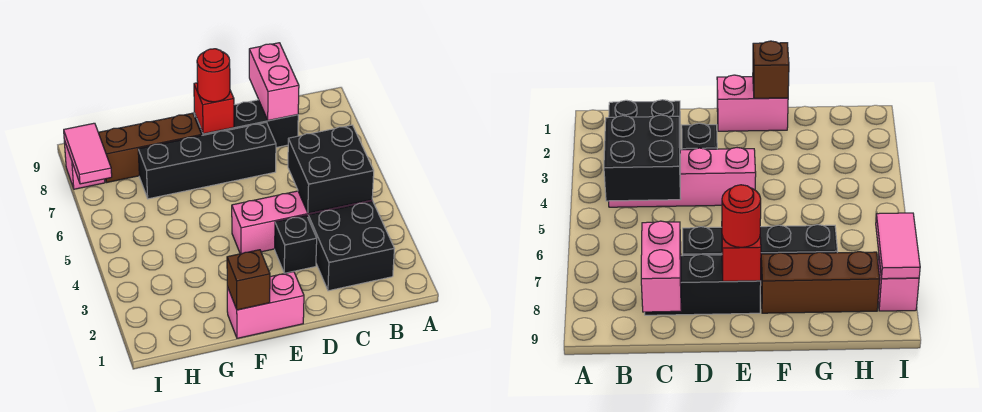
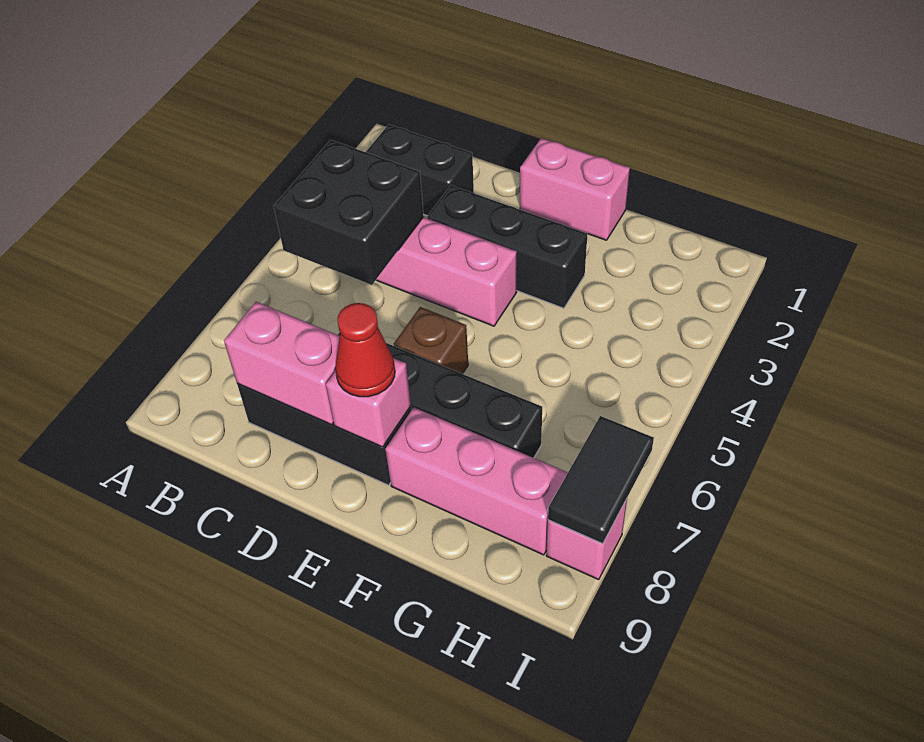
black 2x2 brick [308,201,394,291] -> black 1x2 brick [366,124,474,216]
pink 1x2 brick [249,43,299,121] -> pink 1x2 brick turned to [224,302,340,425]
black 1x1 brick [275,215,317,273] -> black 1x3 brick [427,185,587,308]
red 1x1 brick [194,83,234,134] -> pink 1x1 brick [326,358,411,447]
red 1x1 round brick [197,49,230,102] -> red 1x1 cone [335,303,395,397]
brown 1x1 brick [227,250,270,310] -> brown 1x1 brick moved to [394,307,468,374]
brown 1x3 brick [98,113,202,182] -> pink 1x3 brick [385,407,568,555]
pink 1x2 tile [64,123,112,184] -> black 1x2 tile [548,416,654,544]

